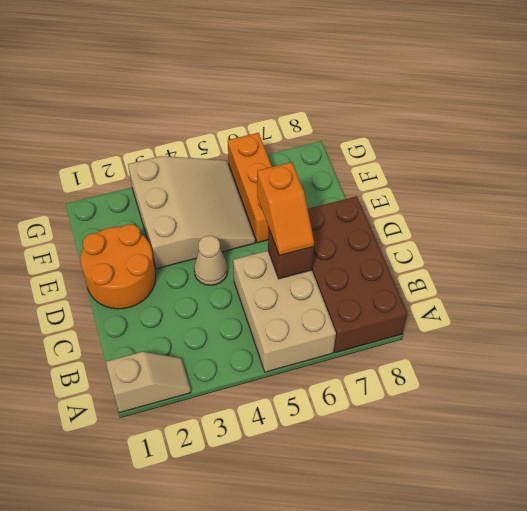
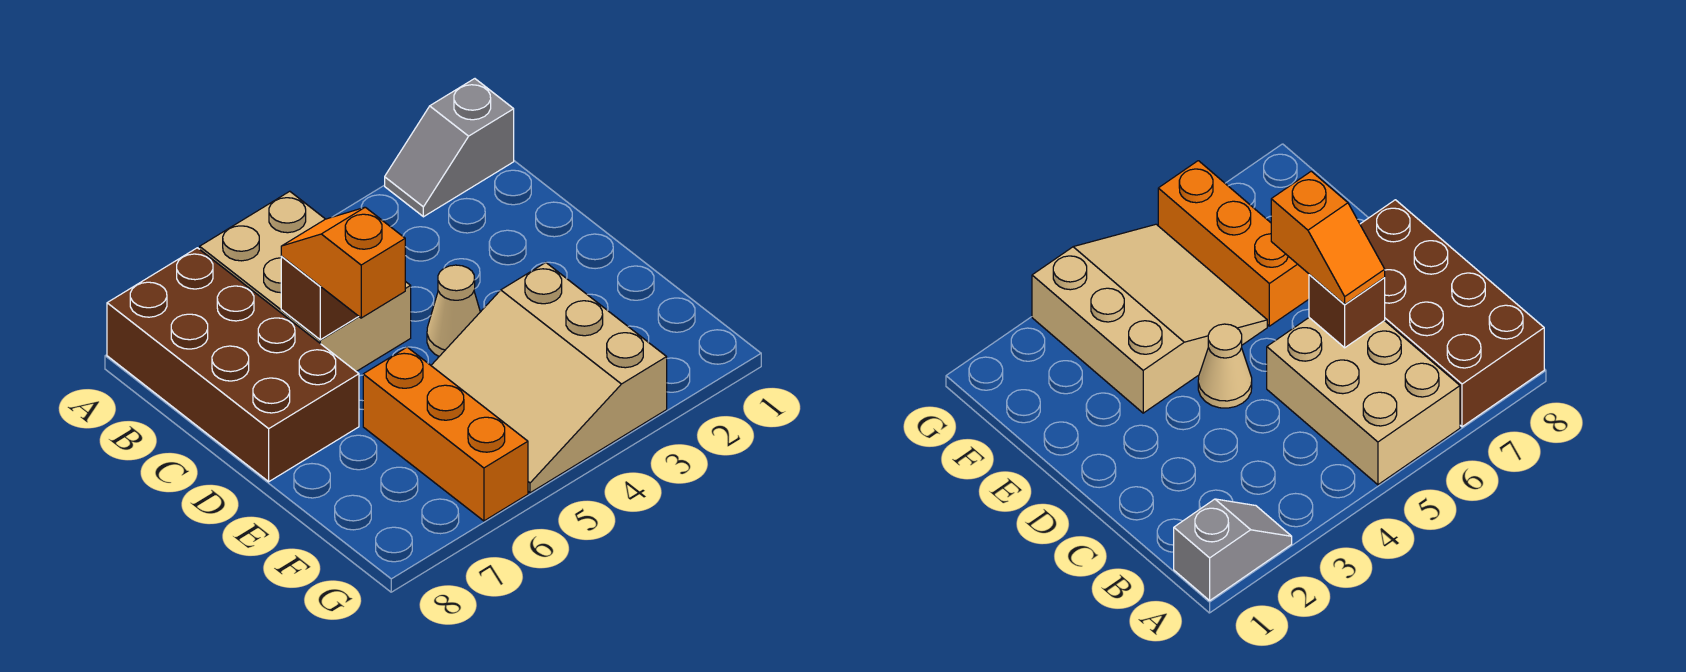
tan 1x2 slope [106,352,191,413] -> grey 1x2 slope [385,79,514,217]
orange 2x2 round brick [81,224,156,309] -> none

